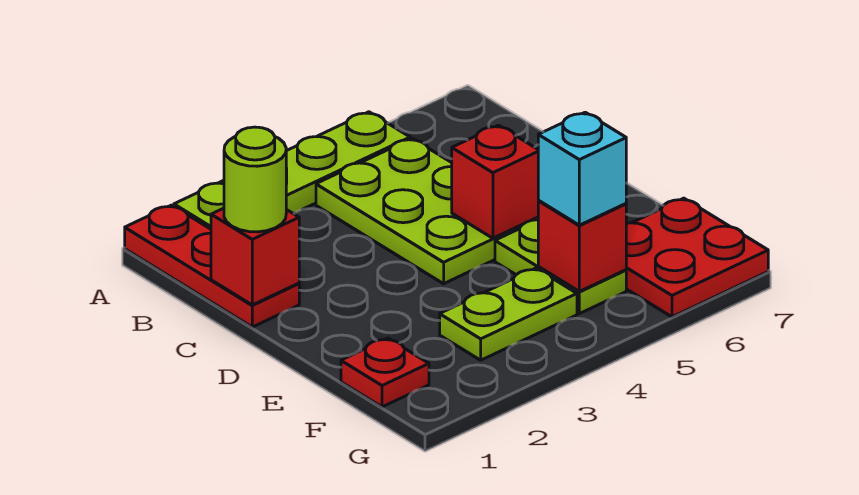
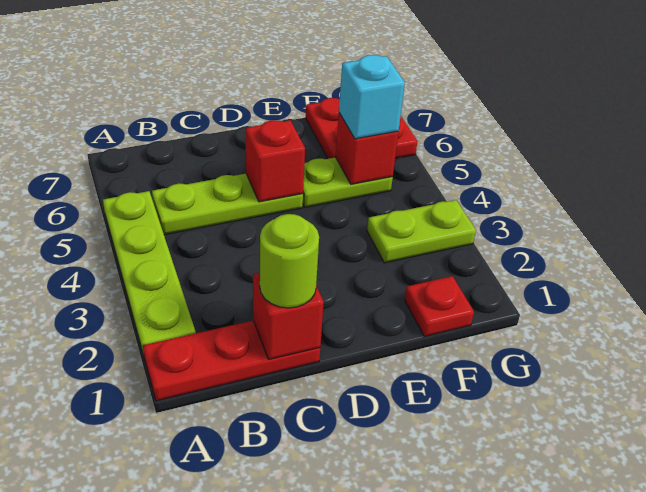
lime 2x3 plate [316,139,538,284] -> lime 1x3 plate [152,174,303,235]
lime 1x2 plate [440,268,577,360] -> lime 1x2 plate turned to [367,200,476,263]

